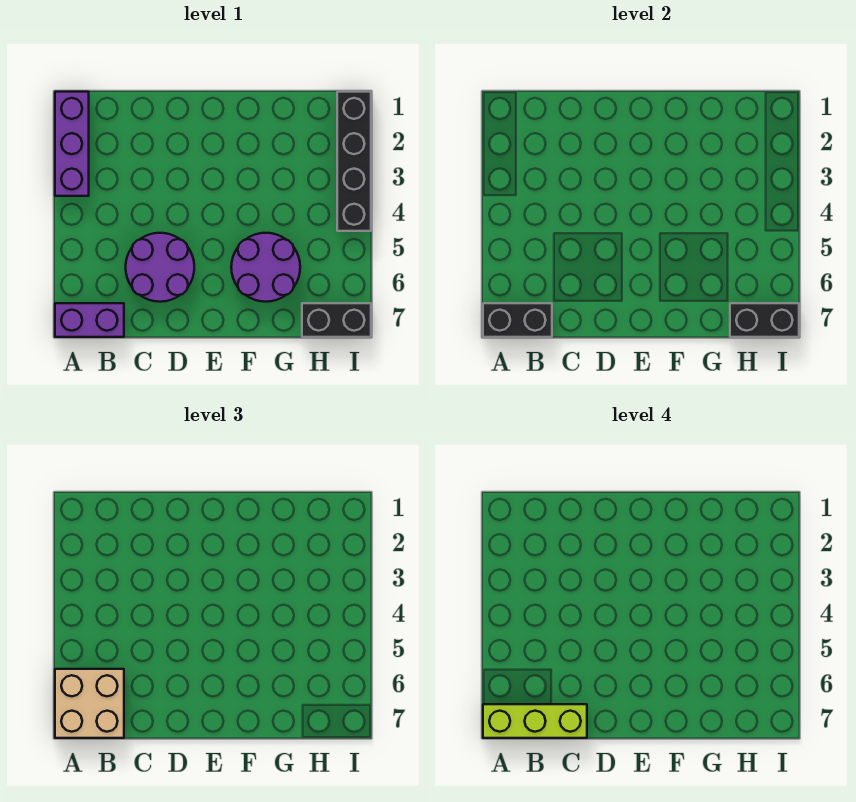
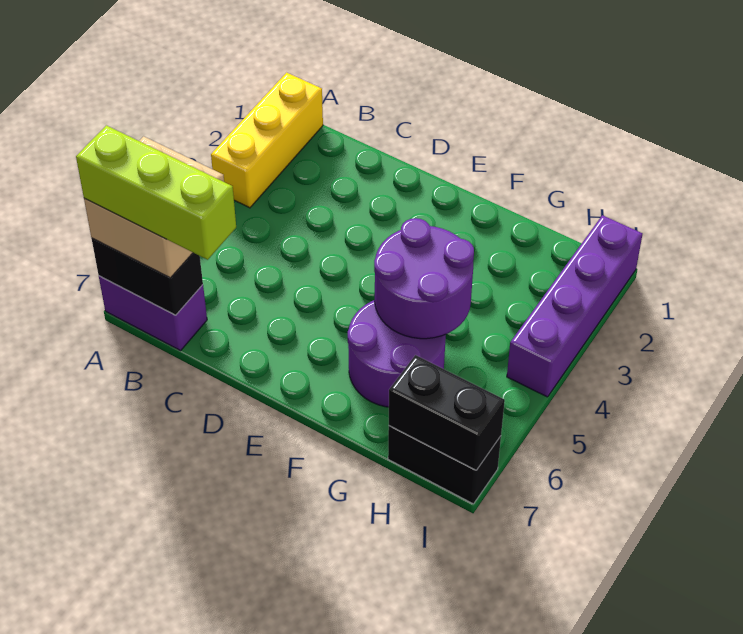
purple 1x3 brick [55,92,89,196] -> yellow 1x3 brick [211,73,323,208]
purple 2x2 round brick [126,233,194,302] -> purple 2x2 round brick moved to [374,218,474,339]
black 1x4 brick [337,92,371,231] -> purple 1x4 brick [507,215,643,397]

